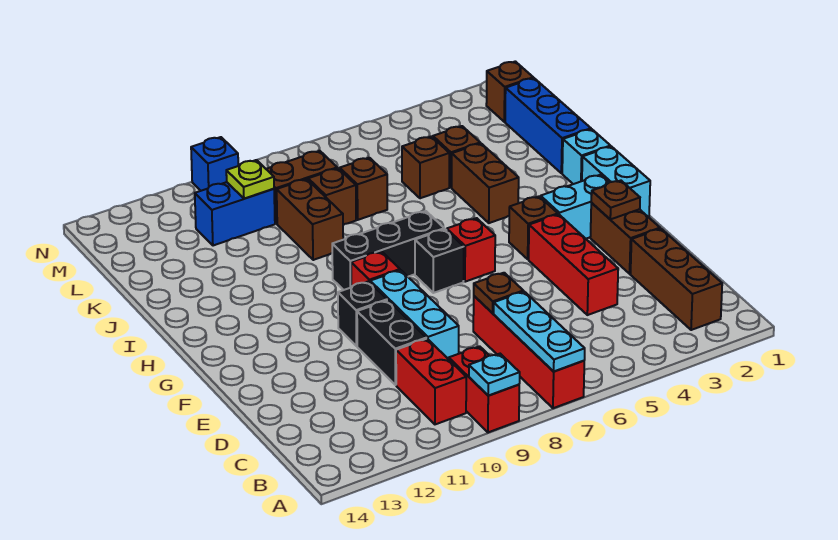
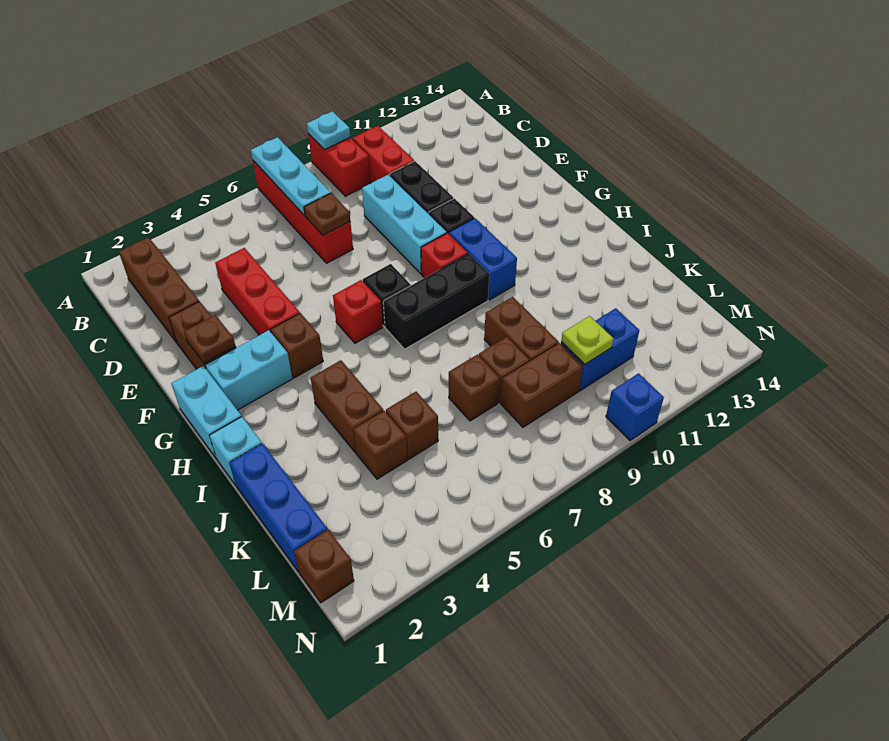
none -> blue 1x2 brick [449,218,517,300]

